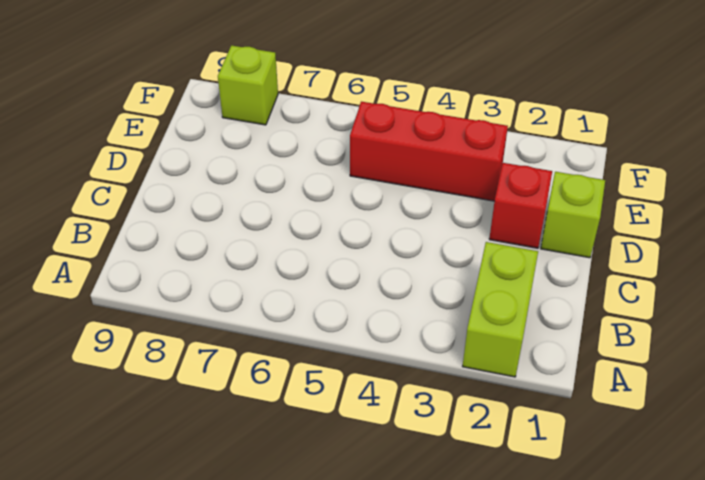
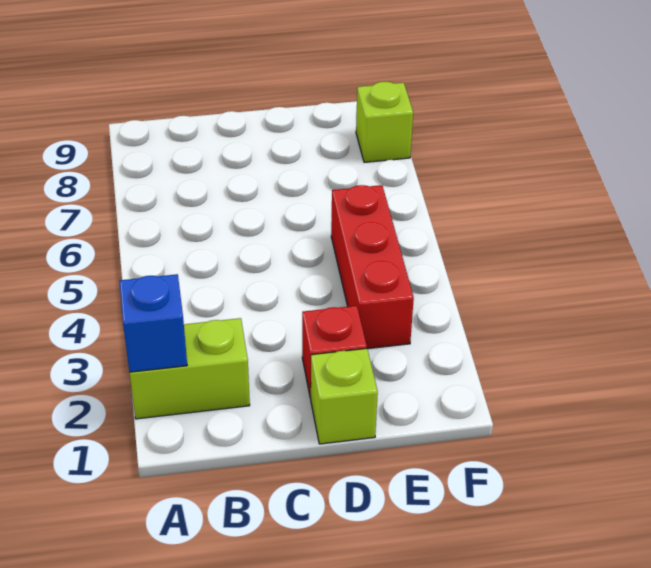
none -> blue 1x1 brick [119,274,187,372]

